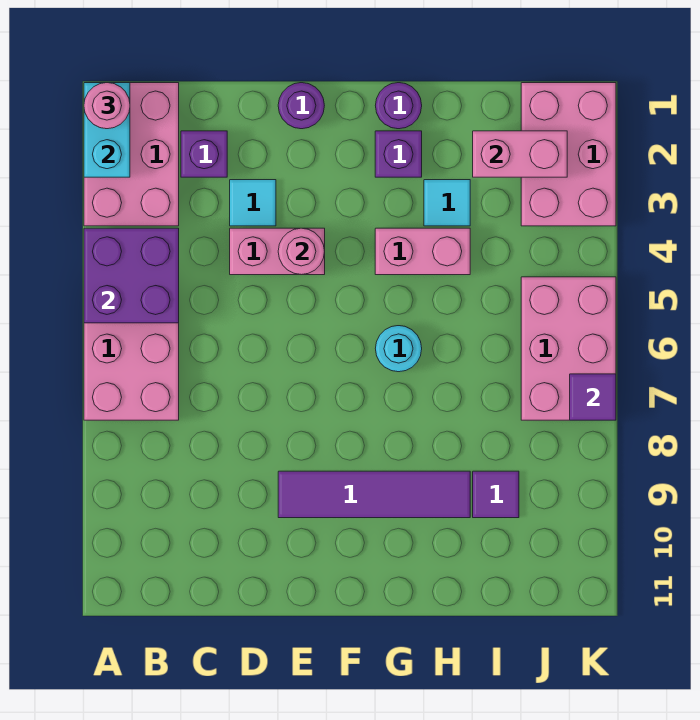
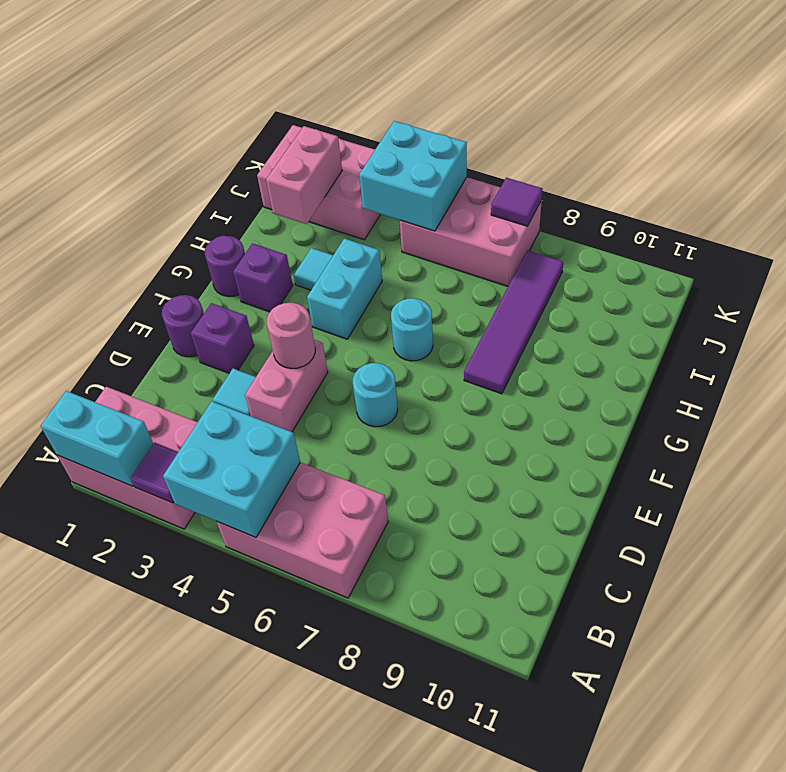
pink 1x1 round brick [84,83,130,129] -> none
purple 2x2 brick [84,228,179,323] -> cyan 2x2 brick [163,401,300,537]
purple 1x1 brick [181,131,227,177] -> purple 1x1 brick moved to [191,303,254,373]
none -> cyan 1x1 round brick [353,363,398,427]
purple 1x4 tile [278,471,470,518] -> purple 1x4 tile moved to [464,250,563,394]
pink 1x2 brick [375,228,470,275] -> cyan 1x2 brick [307,239,382,339]
purple 1x1 tile [473,471,519,518] -> purple 1x1 tile moved to [131,443,178,503]
none -> cyan 2x2 brick [359,121,467,231]

